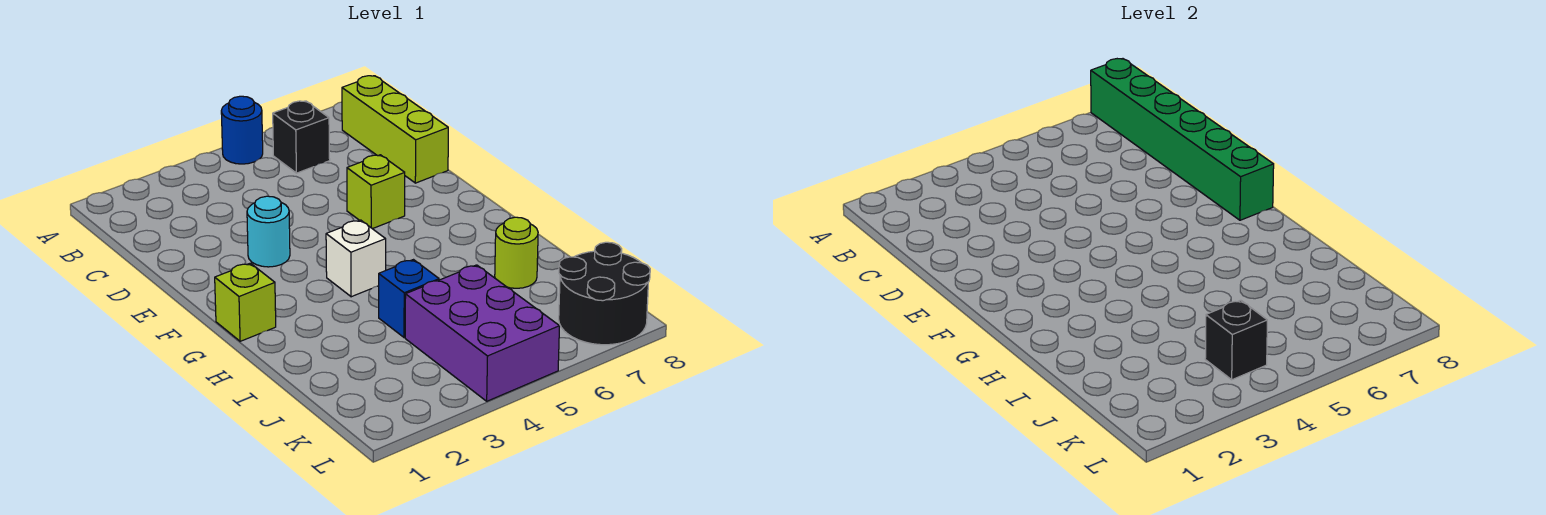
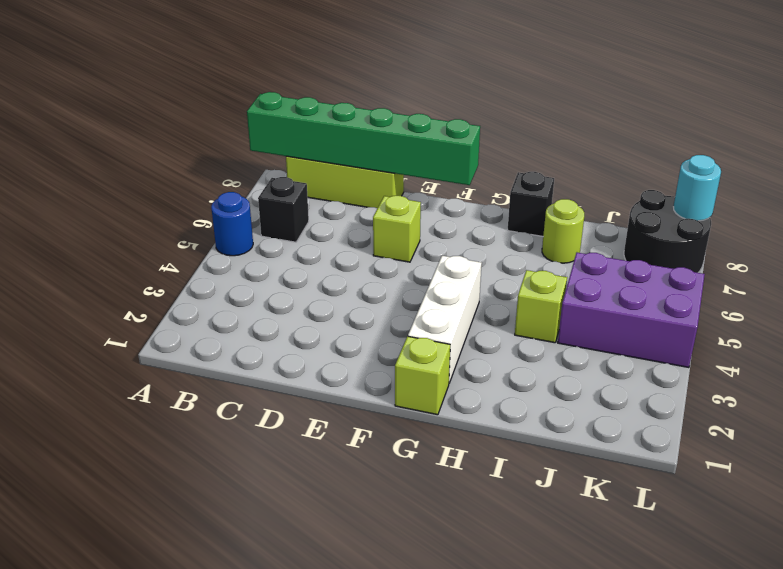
cyan 1x1 round brick [247,196,290,267] -> cyan 1x1 round brick moved to [674,155,721,221]
white 1x1 brick [326,220,386,297] -> white 1x3 brick [408,256,482,383]
blue 1x1 brick [379,260,439,338] -> lime 1x1 brick [515,270,567,343]
black 1x1 brick [1205,300,1267,380] -> black 1x1 brick moved to [508,172,554,236]

